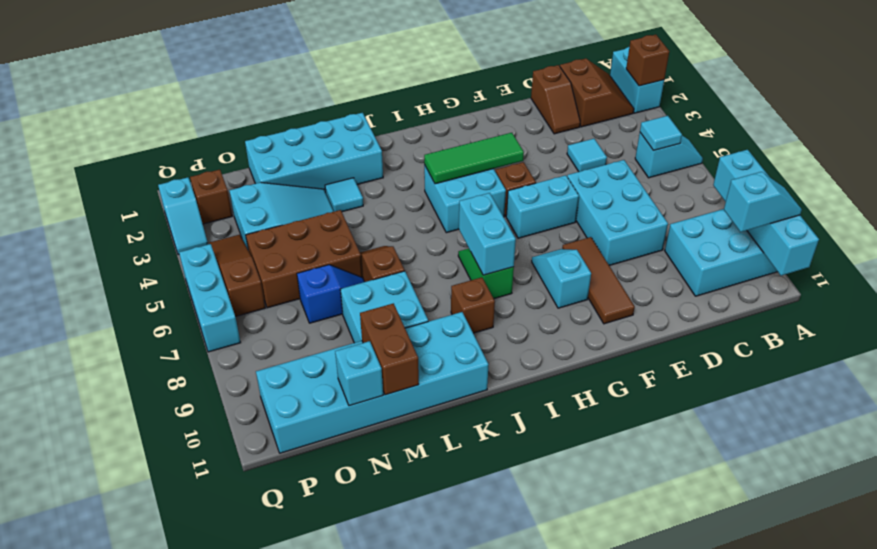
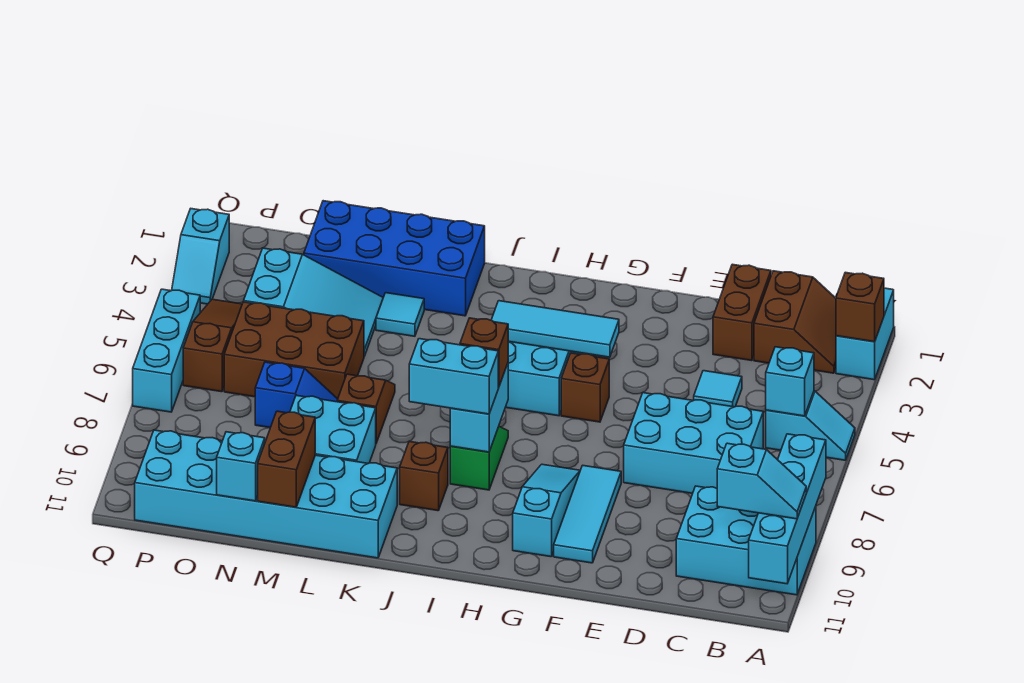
cyan 1x1 tile [640,116,682,151] -> cyan 1x1 brick [766,347,814,416]
brown 1x2 slope [531,65,580,134] -> brown 1x2 brick [713,264,771,361]
cyan 2x3 brick [567,160,668,265] -> cyan 2x3 brick turned to [624,393,763,493]
cyan 1x2 brick [506,175,579,238] -> cyan 1x2 brick moved to [409,339,498,414]
brown 1x3 tile [562,237,635,324] -> cyan 1x3 tile [554,465,621,563]
green 1x3 tile [424,133,524,184] -> cyan 1x3 tile [491,301,619,357]
cyan 1x2 slope [532,249,591,308] -> cyan 1x3 slope [513,464,580,557]
cyan 2x4 brick [245,113,383,192] -> blue 2x4 brick [304,201,485,316]
brown 1x1 brick [190,170,232,224] -> brown 1x1 brick moved to [460,318,508,387]

